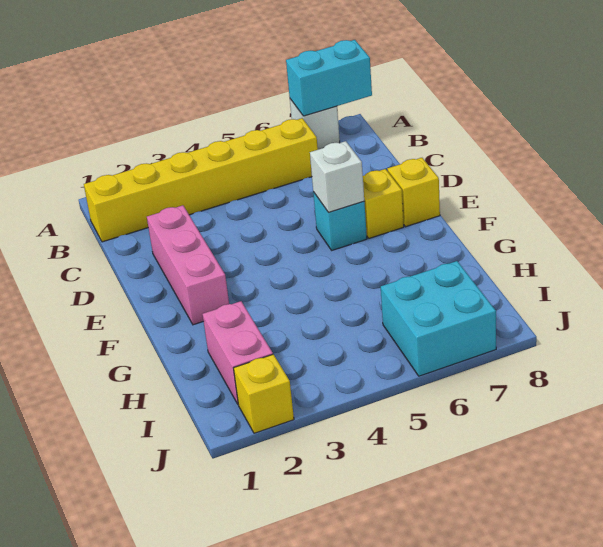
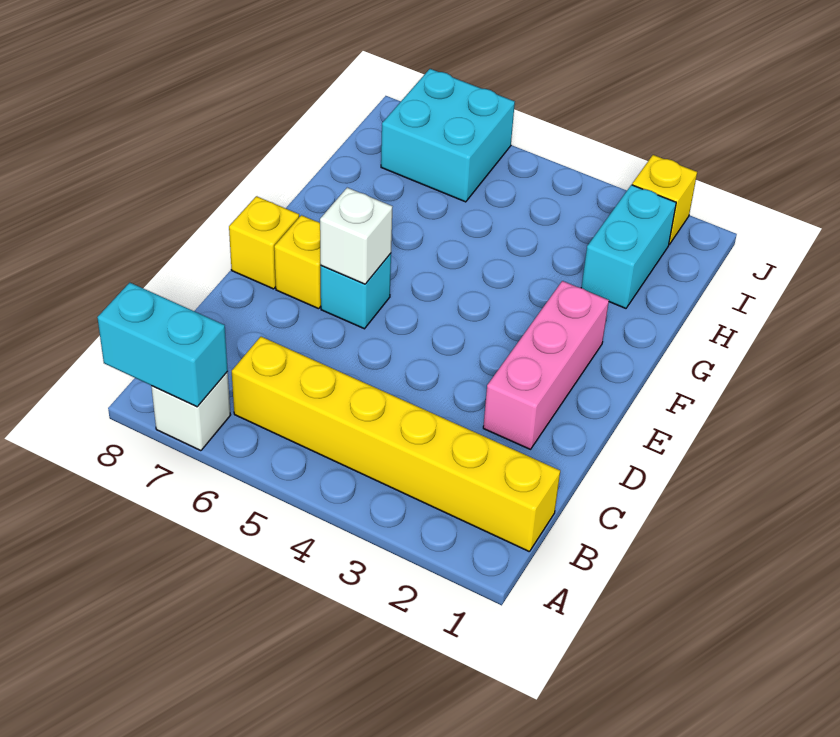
pink 1x2 brick [203,301,273,404] -> cyan 1x2 brick [581,185,676,308]

